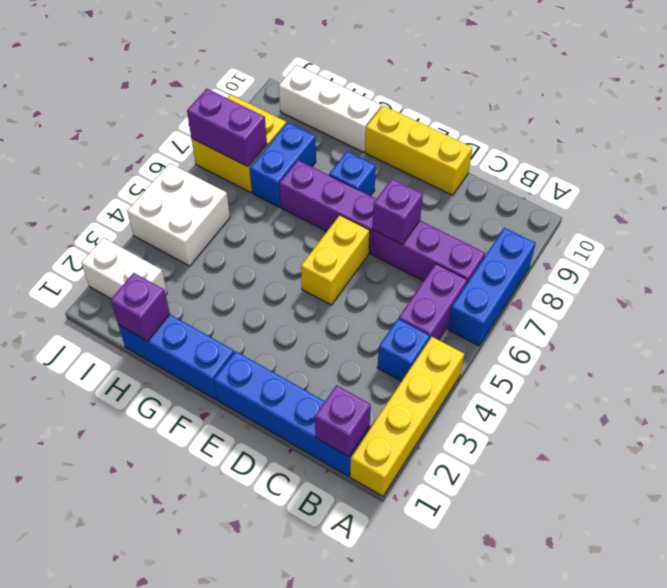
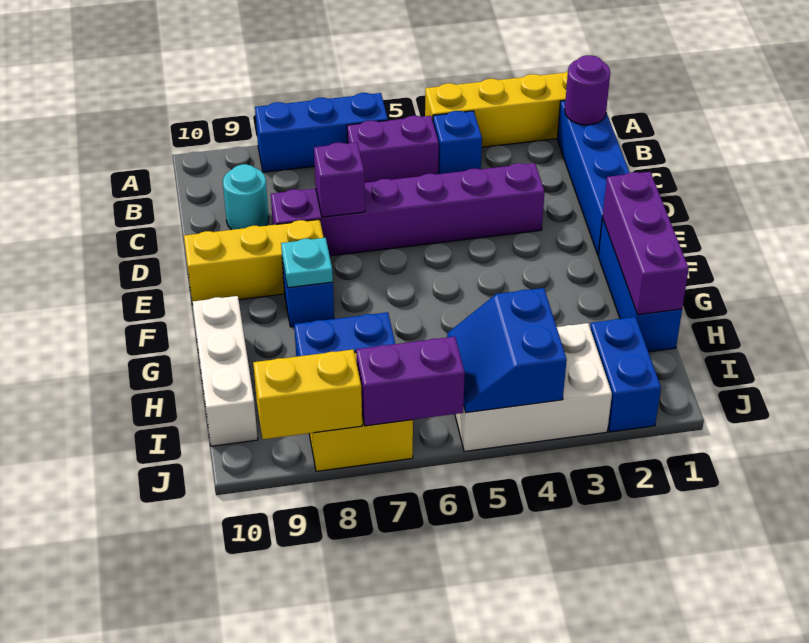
purple 1x1 brick [315,385,371,457] -> purple 1x1 round brick [565,55,610,125]
purple 1x6 brick [279,160,485,283] -> purple 1x6 brick turned to [271,163,545,256]
none -> cyan 1x1 round brick [223,164,269,230]
yellow 1x3 brick [365,106,472,195] -> yellow 1x3 brick turned to [184,219,324,305]
yellow 1x2 brick [301,215,370,305] -> yellow 1x2 brick moved to [253,350,362,439]
none -> cyan 1x1 plate [281,238,333,288]
purple 1x1 brick [110,273,170,341] -> purple 1x3 brick [603,172,689,315]
white 1x2 brick [81,238,167,299] -> blue 1x2 brick [590,317,661,432]
white 2x2 brick [127,163,230,266] -> white 2x3 brick [455,323,612,451]
none -> blue 2x2 slope [447,288,567,412]
purple 1x2 brick [187,89,267,167] -> purple 1x2 brick turned to [356,337,465,426]

